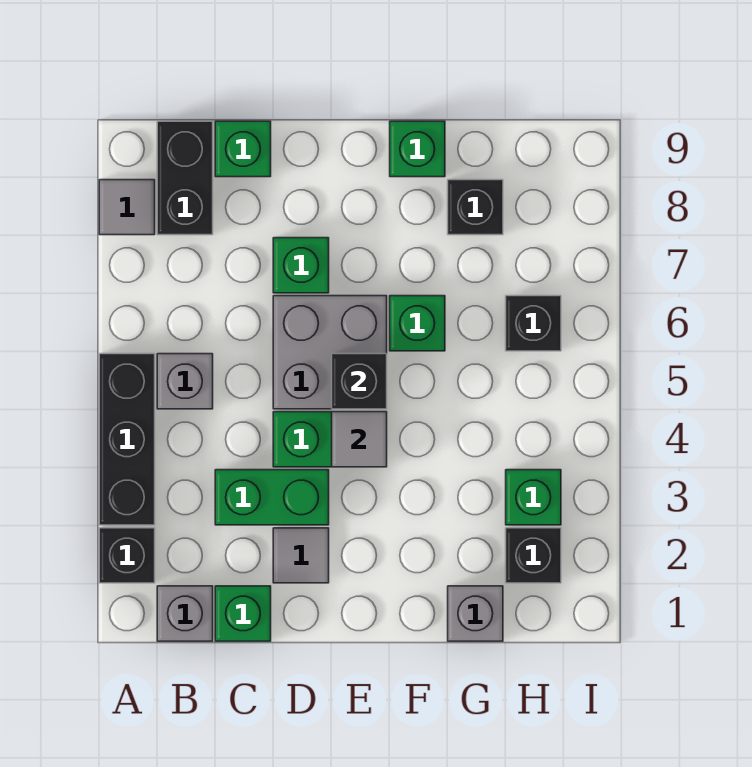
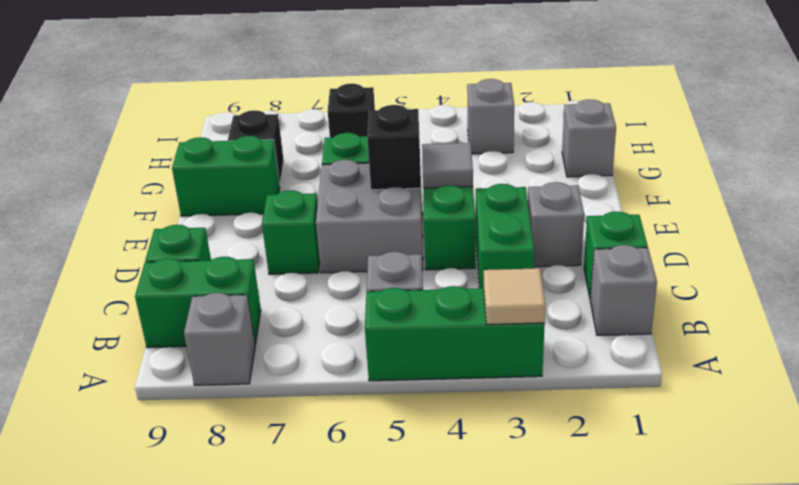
black 1x1 brick [99,528,155,583] -> none
black 1x3 brick [99,354,155,525] -> green 1x3 brick [365,286,545,381]
none -> tan 1x1 tile [484,268,545,325]
grey 1x1 tile [99,180,155,235] -> grey 1x1 brick [184,293,255,385]
black 1x2 brick [157,121,213,235] -> green 1x2 brick [135,257,261,348]
grey 1x1 tile [273,528,329,583] -> grey 1x1 brick [528,182,584,267]
green 1x1 brick [390,121,445,177] -> green 1x2 brick [172,136,280,216]
black 1x1 brick [506,528,561,583] -> none
green 1x1 brick [506,470,561,525] -> grey 1x1 brick [467,79,514,154]

